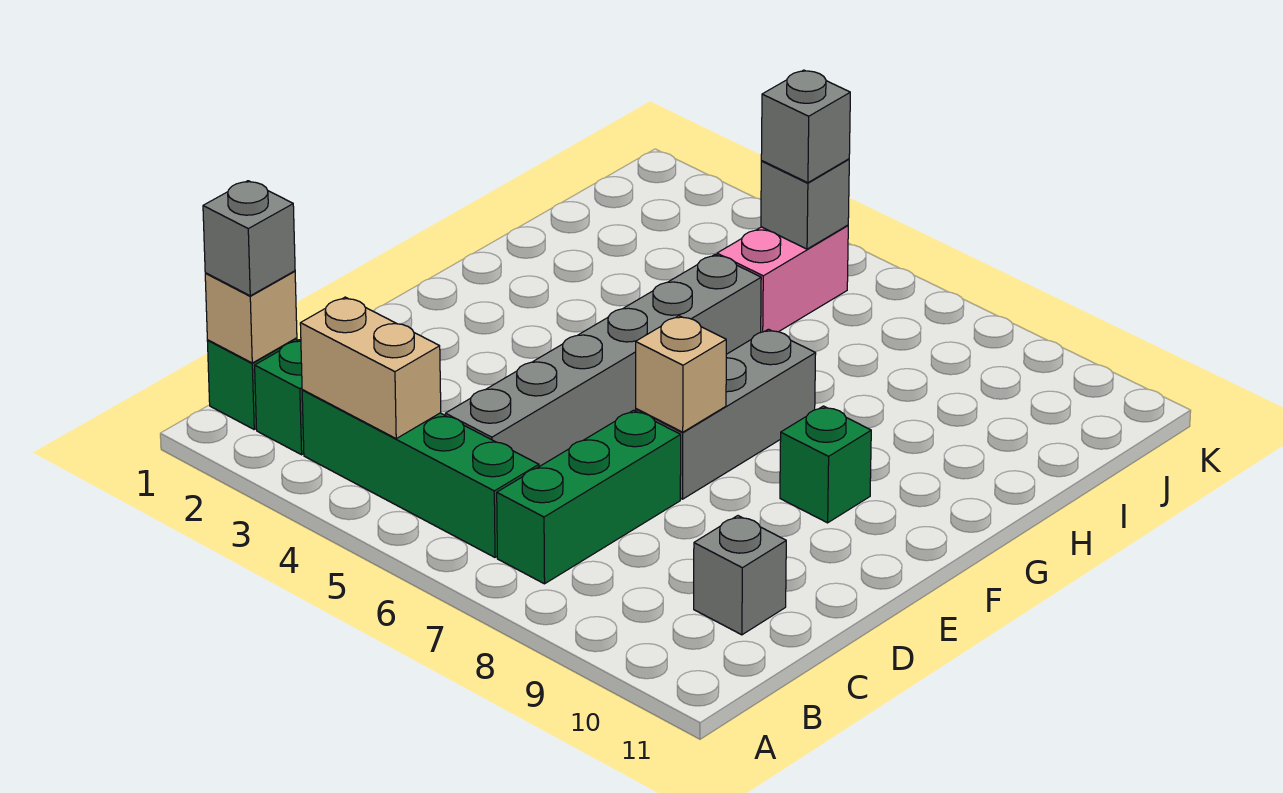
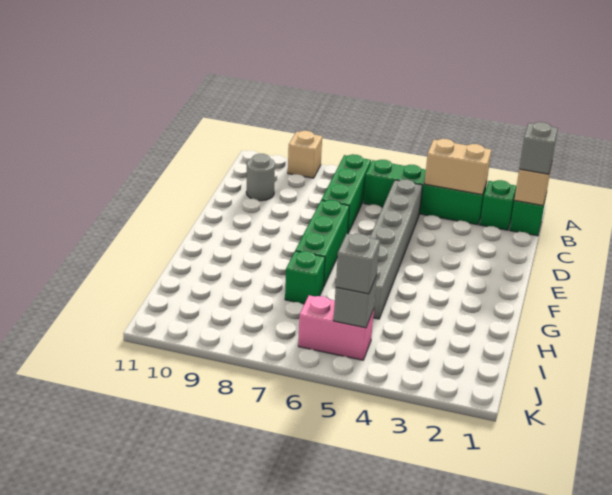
grey 1x1 brick [694,516,786,635] -> grey 1x1 round brick [246,154,275,201]
grey 1x3 brick [636,329,816,499] -> green 1x3 brick [295,200,349,287]
tan 1x1 brick [636,316,726,432] -> tan 1x1 brick moved to [288,131,322,178]
green 1x1 brick [780,406,871,523] -> green 1x1 brick moved to [285,251,325,304]
pink 1x2 brick [717,225,848,332] -> pink 1x2 brick turned to [298,295,374,360]

